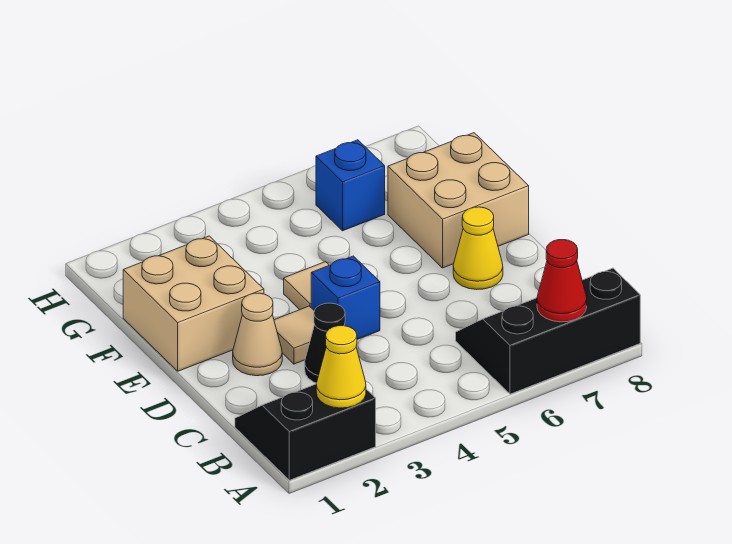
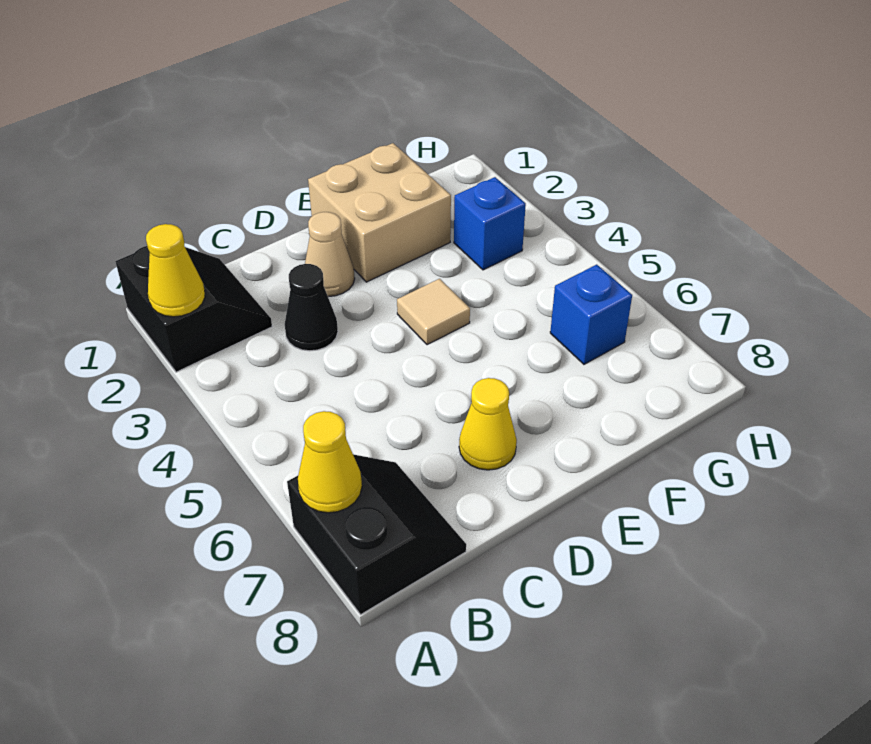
black 2x3 slope [456,268,640,394] -> black 2x2 slope [287,454,466,614]
red 1x1 cone [537,240,587,322] -> yellow 1x1 cone [298,411,362,513]
tan 1x1 tile [274,306,315,364] -> none
blue 1x1 brick [311,256,380,339] -> blue 1x1 brick moved to [454,177,526,270]
tan 2x2 brick [388,133,529,268] -> none

